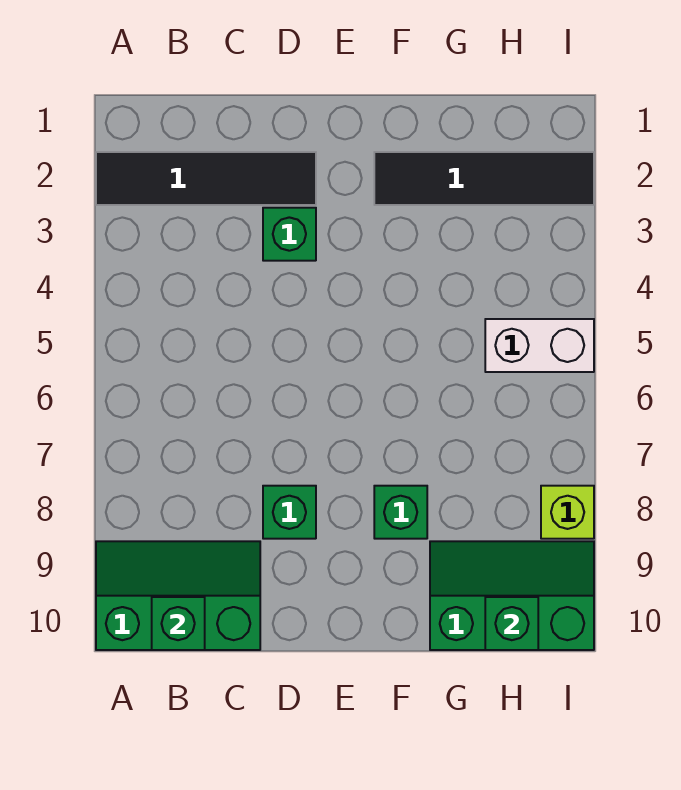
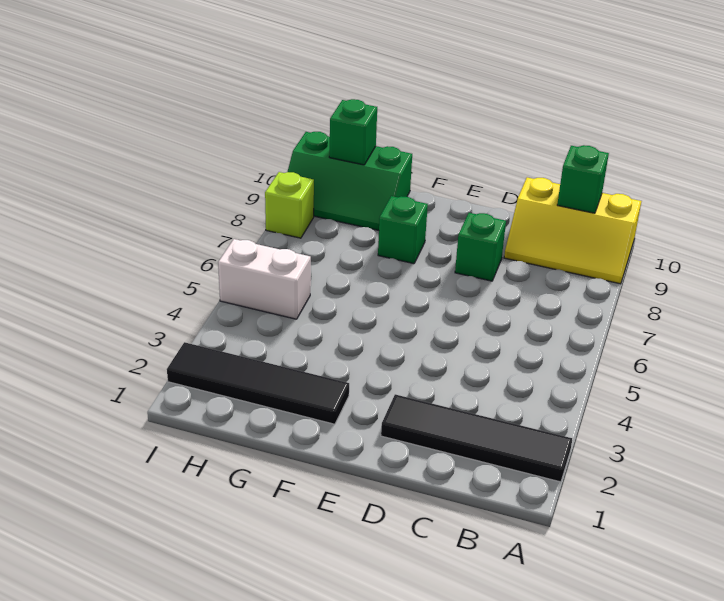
green 2x3 slope [96,541,260,650] -> yellow 2x3 slope [504,177,641,284]
green 1x1 brick [263,208,316,261] -> none

